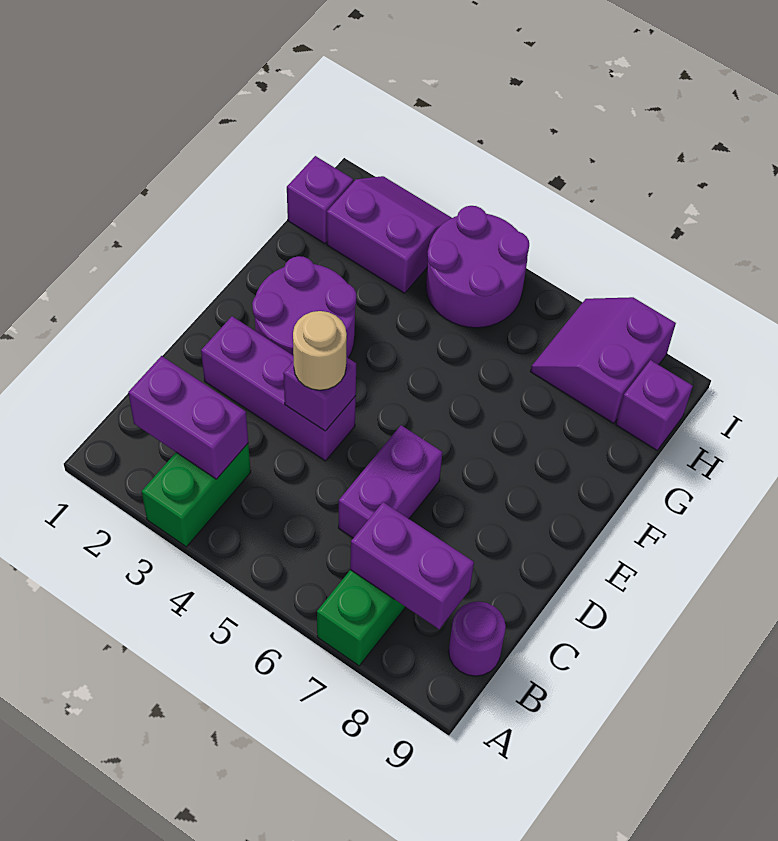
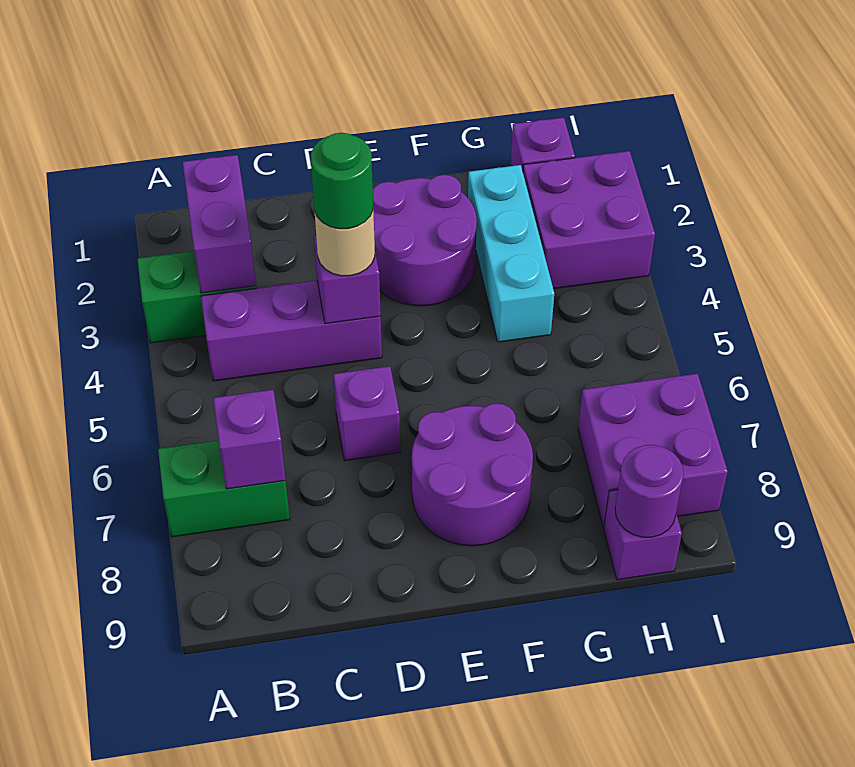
purple 1x2 brick [350,502,474,629] -> purple 1x1 brick [213,390,286,489]
purple 1x1 round brick [449,601,506,676] -> purple 1x1 round brick moved to [615,445,684,537]
purple 1x2 brick [338,425,443,538] -> purple 1x1 brick [334,366,400,460]
purple 1x3 brick [201,316,356,461] -> purple 1x3 brick turned to [201,280,382,381]
none -> green 1x1 round brick [311,133,373,229]
none -> cyan 1x3 brick [468,165,554,342]
purple 2x2 slope [327,176,451,293] -> purple 2x2 brick [523,151,655,289]
purple 2x2 round brick [426,206,529,328] -> purple 2x2 round brick moved to [412,403,533,546]
purple 2x2 slope [530,297,676,424] -> purple 2x2 brick [578,374,728,527]

